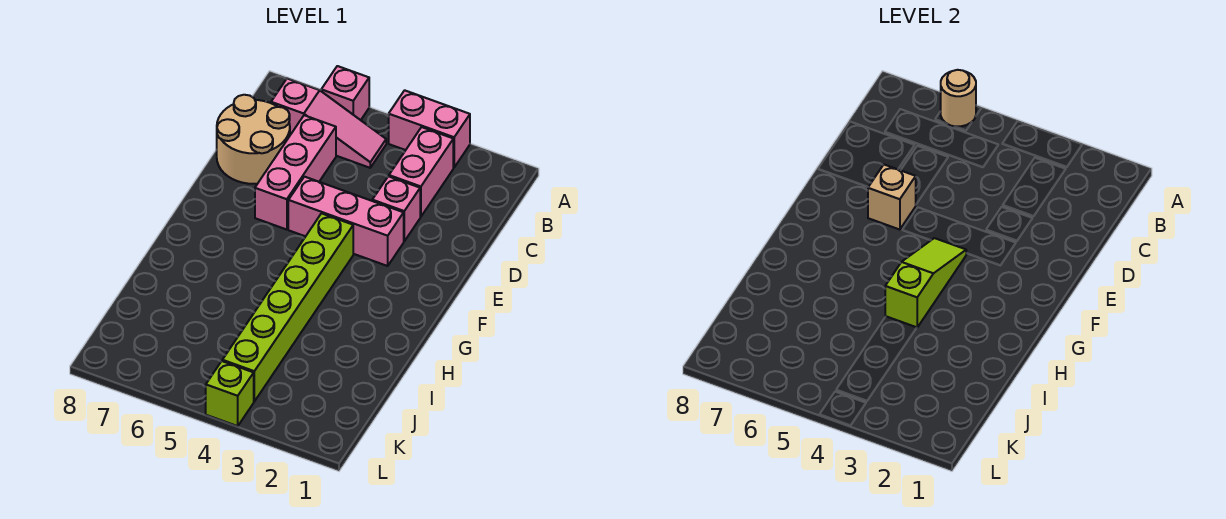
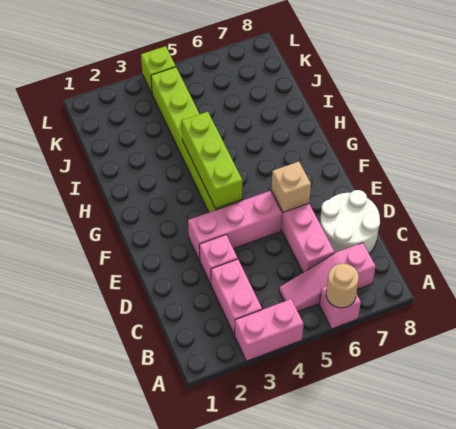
tan 2x2 round brick [217,95,290,184] -> white 2x2 round brick [320,190,380,253]
lime 1x3 slope [885,238,966,328] -> lime 1x3 brick [182,112,242,209]

